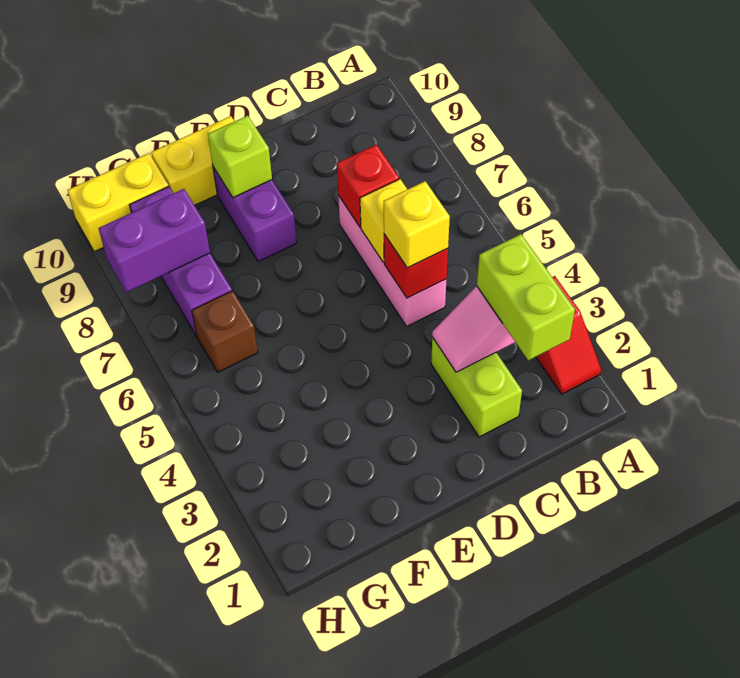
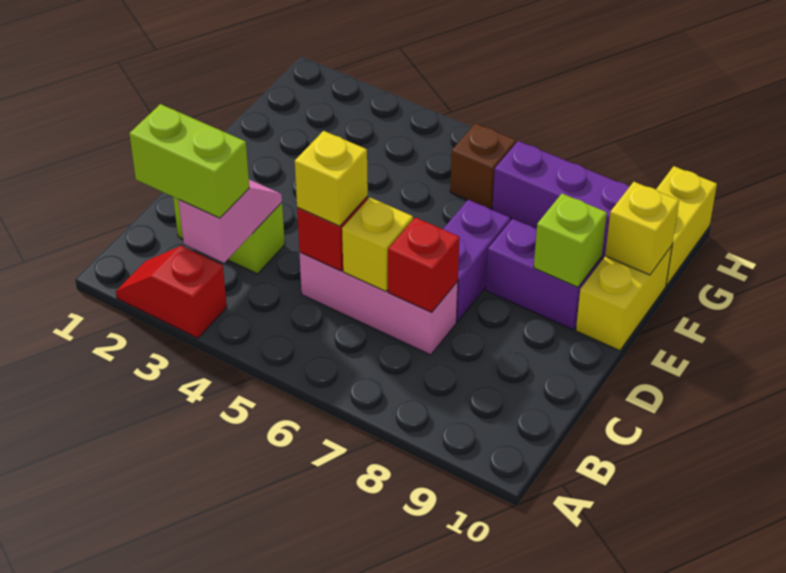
none -> yellow 1x1 brick [605,182,679,275]
purple 1x2 brick [99,189,210,292] -> purple 1x2 brick moved to [443,200,510,322]

